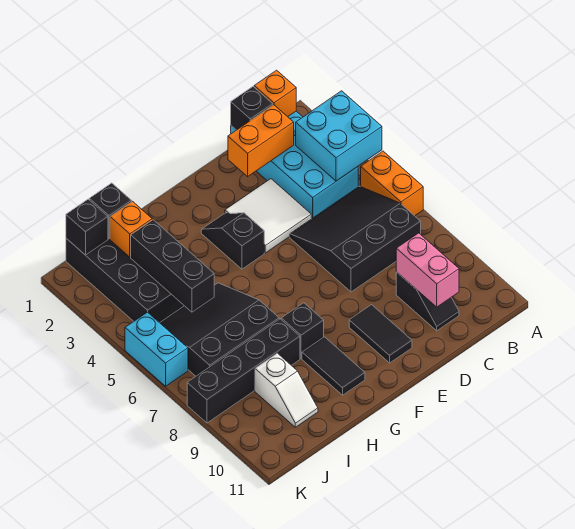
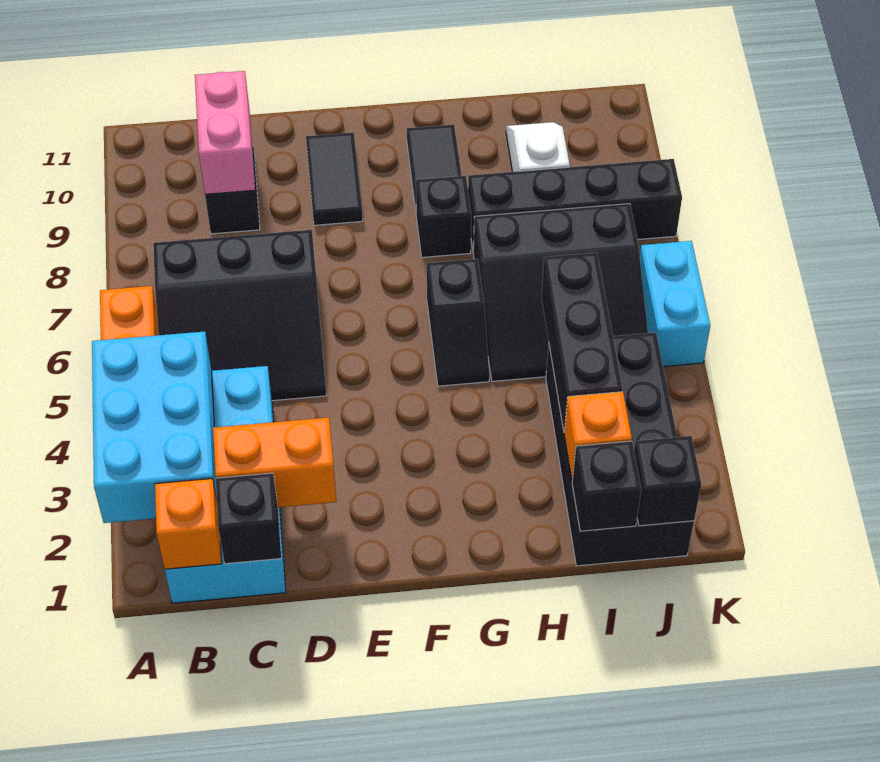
cyan 2x2 brick [296,91,382,181] -> cyan 2x3 brick [92,331,217,523]
white 2x2 tile [225,179,311,253] -> none
black 1x2 slope [201,213,264,269] -> black 1x2 slope moved to [427,259,489,386]

